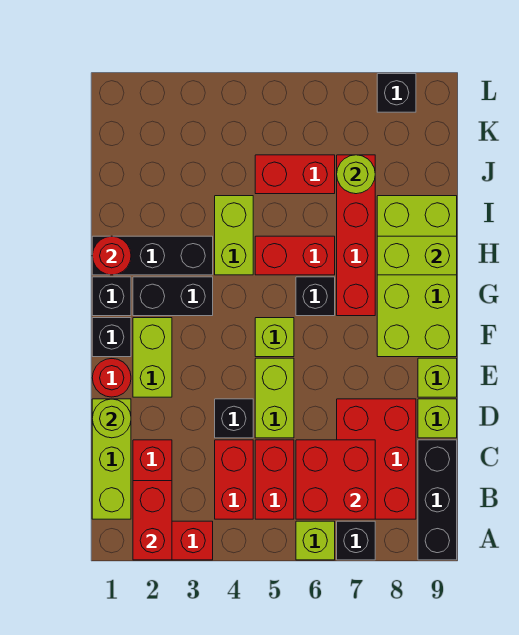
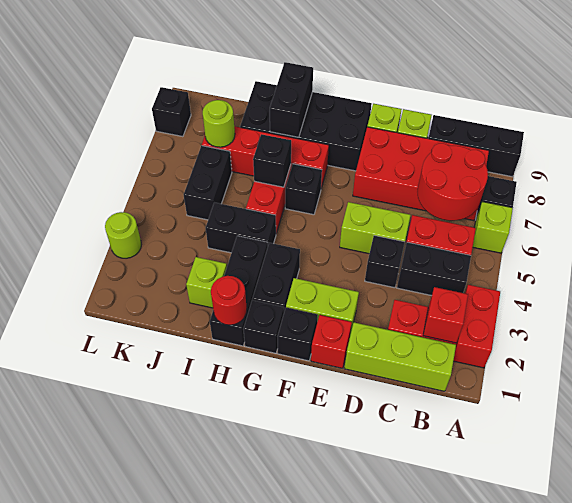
red 1x2 brick [133,481,172,560] -> red 1x1 brick [423,287,468,343]
red 1x2 brick [215,440,253,519] -> black 1x2 brick [397,242,471,296]
red 2x2 brick [296,440,375,519] -> red 2x2 round brick [418,143,488,221]
red 2x3 brick [337,399,416,519] -> red 2x4 brick [353,127,489,221]
lime 1x1 round brick [92,399,131,438] -> lime 1x1 round brick moved to [105,212,141,258]
red 1x1 round brick [92,359,131,397] -> red 1x1 brick [311,315,352,368]
lime 1x1 brick [255,318,294,357] -> lime 1x1 brick moved to [186,257,227,308]
lime 2x4 brick [377,196,457,357] -> black 2x4 brick [240,81,372,171]
lime 1x2 brick [215,196,253,275] -> black 1x2 brick [205,202,276,253]
none -> black 1x1 brick [253,134,291,187]
lime 1x2 brick [377,236,457,275] -> black 1x2 brick [270,62,313,137]
red 1x2 brick [255,155,335,194] -> black 1x2 brick [184,146,232,220]

